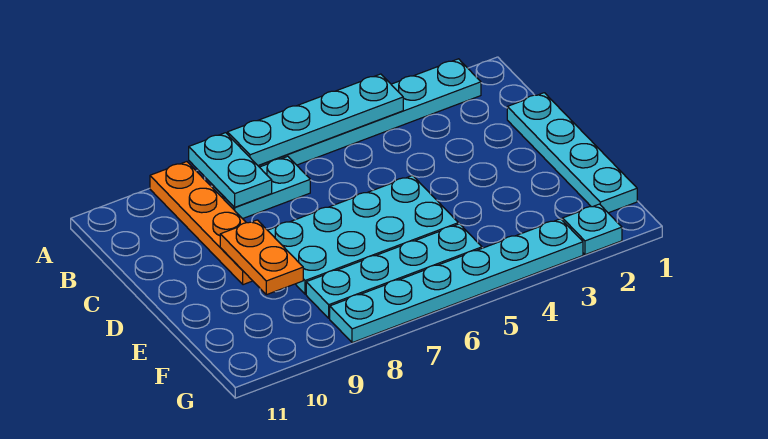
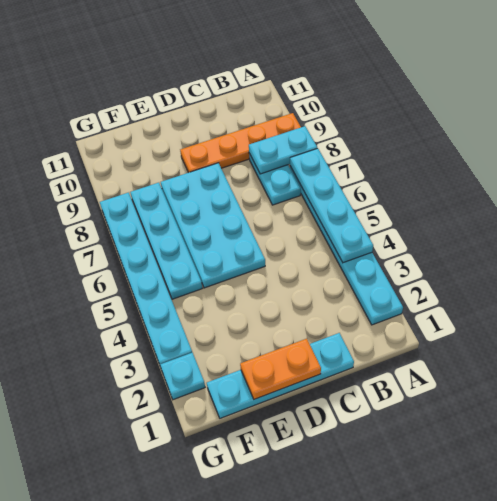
orange 1x2 plate [220,220,303,295] -> orange 1x2 plate moved to [240,339,321,399]

